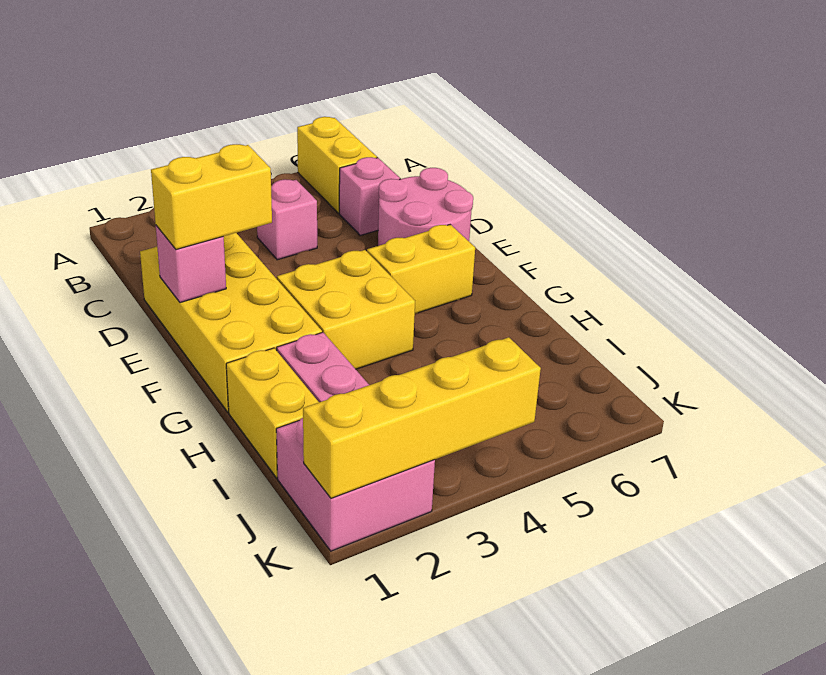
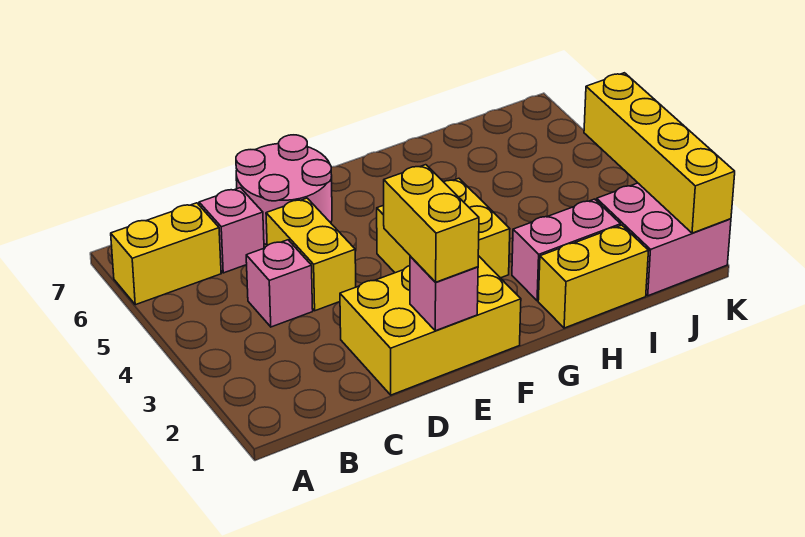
yellow 2x4 brick [140,233,322,412] -> yellow 2x3 brick [340,256,521,395]
yellow 1x2 brick [367,225,475,314] -> yellow 1x2 brick moved to [266,198,356,311]

